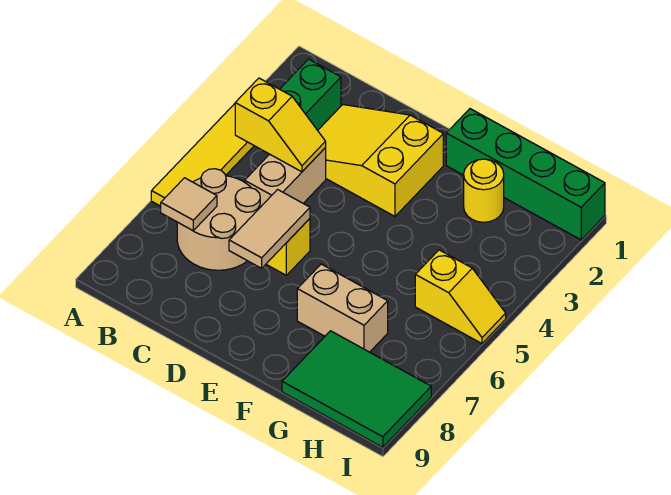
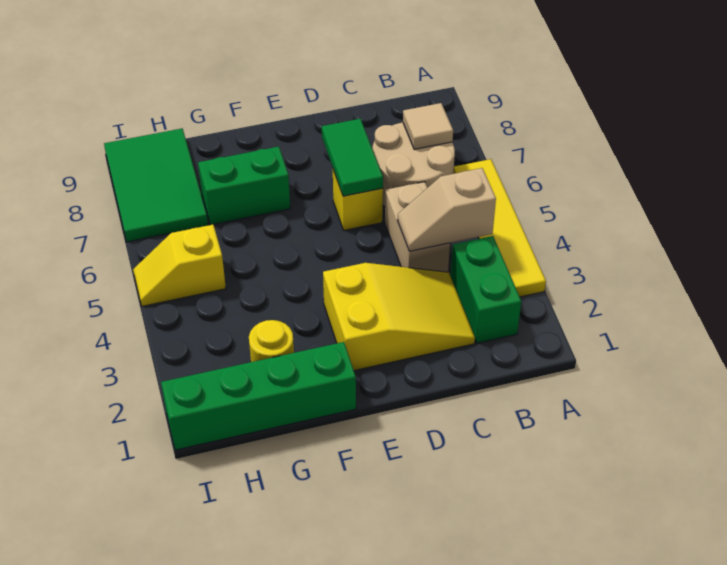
yellow 1x2 slope [235,78,326,172] -> tan 1x2 slope [397,168,496,251]
tan 1x2 tile [229,190,310,268] -> green 1x2 tile [322,119,383,196]
tan 1x2 brick [297,264,388,352] -> green 1x2 brick [198,147,290,225]
green 2x3 tile [282,331,431,447] -> green 2x3 tile turned to [104,129,208,242]

